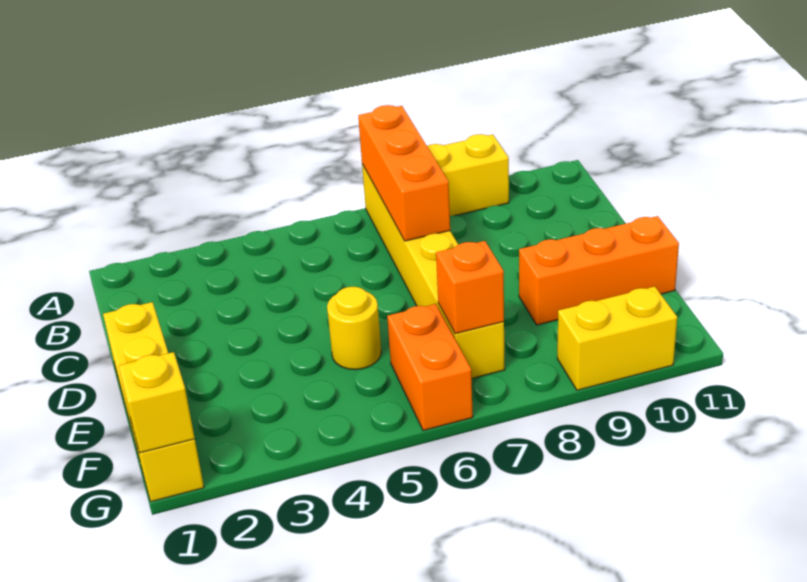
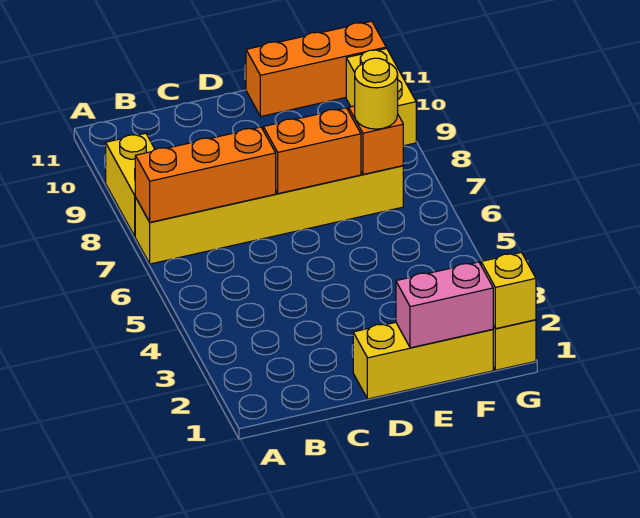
none -> pink 1x2 brick [396,262,493,348]
yellow 1x1 round brick [327,287,381,370] -> yellow 1x1 round brick moved to [355,58,398,129]
orange 1x3 brick [519,216,679,325] -> orange 1x3 brick turned to [246,21,386,117]
orange 1x2 brick [387,304,473,431] -> orange 1x2 brick moved to [263,108,361,194]

